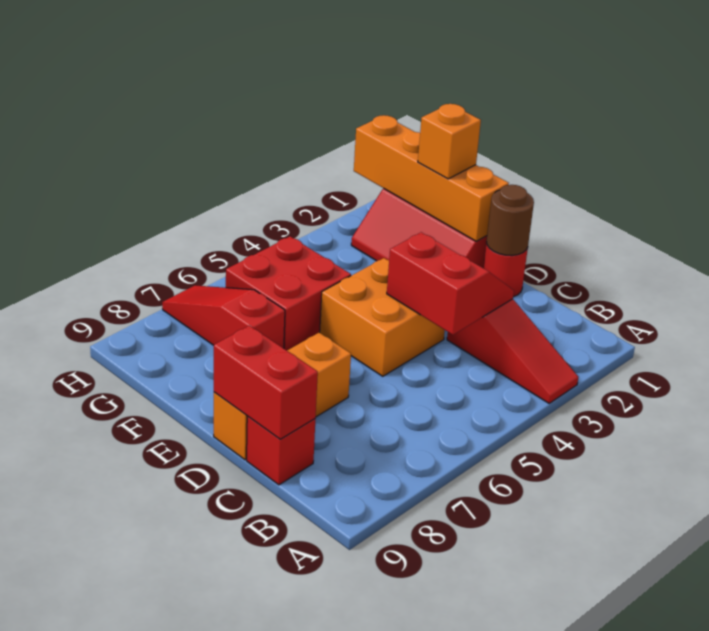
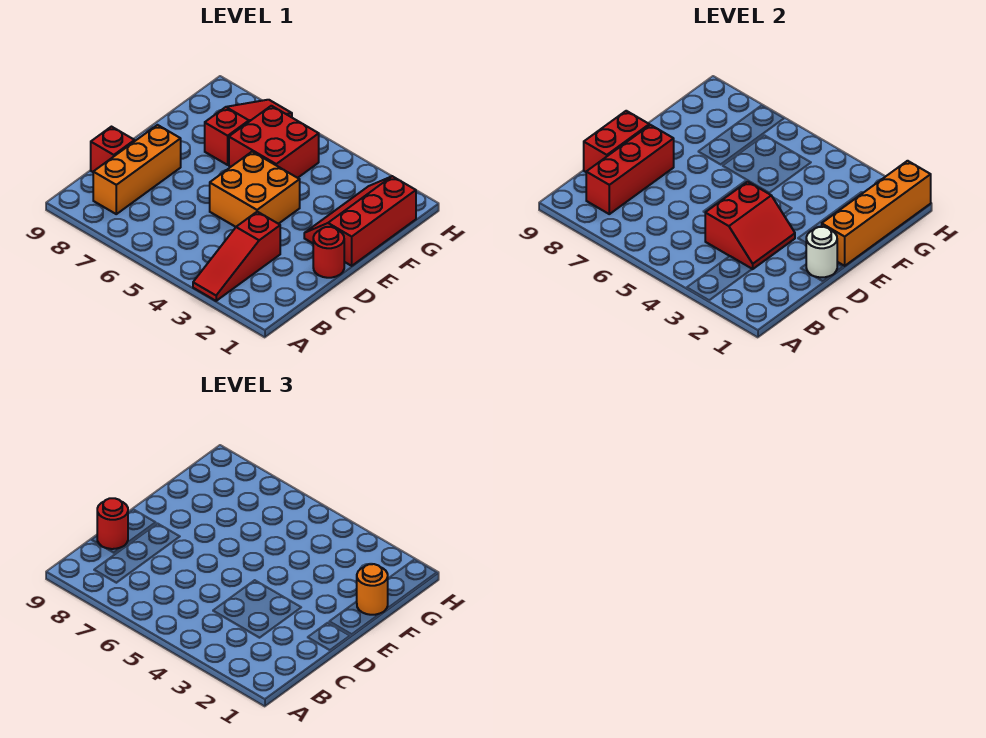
none -> red 1x3 brick [586,125,674,214]
none -> red 1x1 round brick [97,498,128,549]
brown 1x1 round brick [487,185,534,255] -> white 1x1 round brick [806,227,837,277]
orange 1x3 brick [214,333,351,460] -> orange 1x3 brick turned to [93,125,181,214]
orange 1x1 brick [418,104,481,179] -> orange 1x1 round brick [357,564,388,615]

